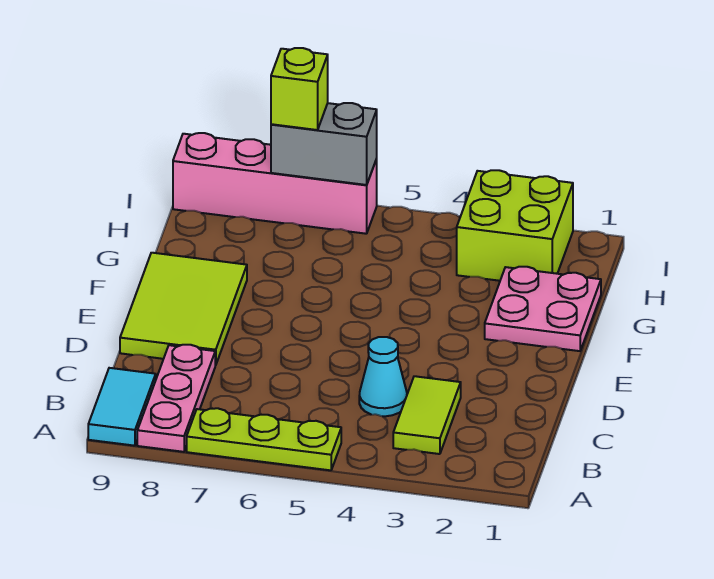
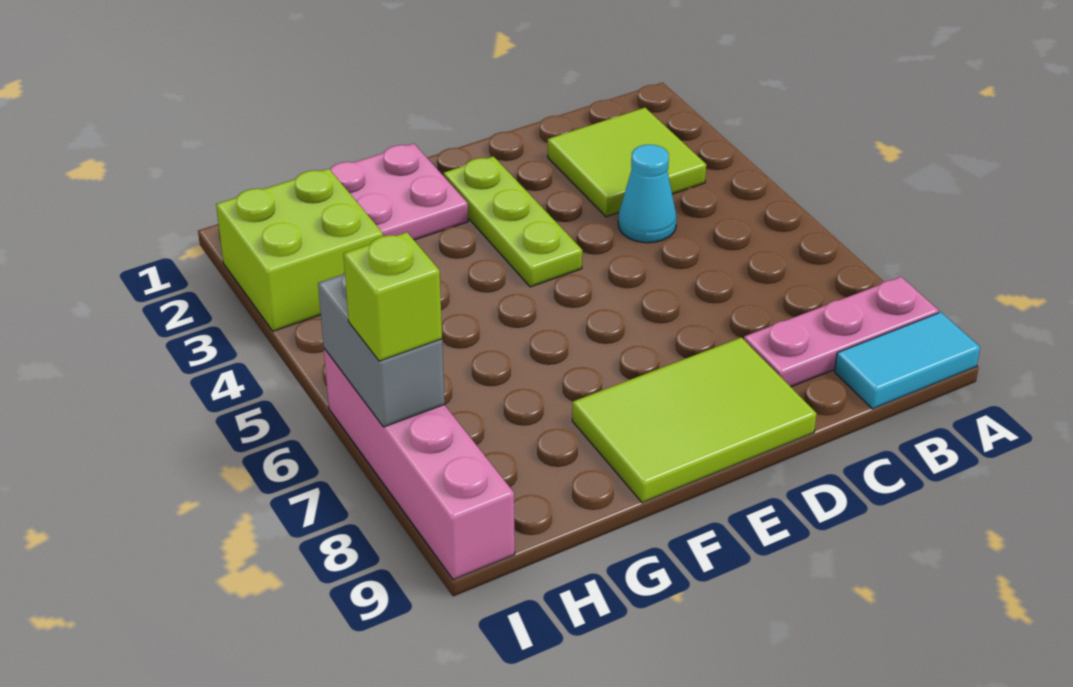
lime 1x3 plate [187,408,341,470] -> lime 1x3 plate moved to [444,157,582,287]
lime 1x2 tile [393,376,461,454] -> lime 2x2 tile [548,108,706,217]

